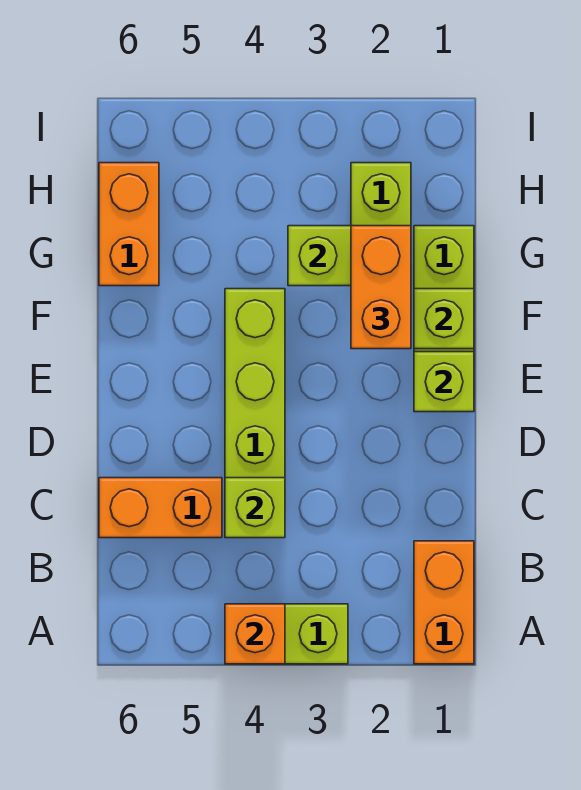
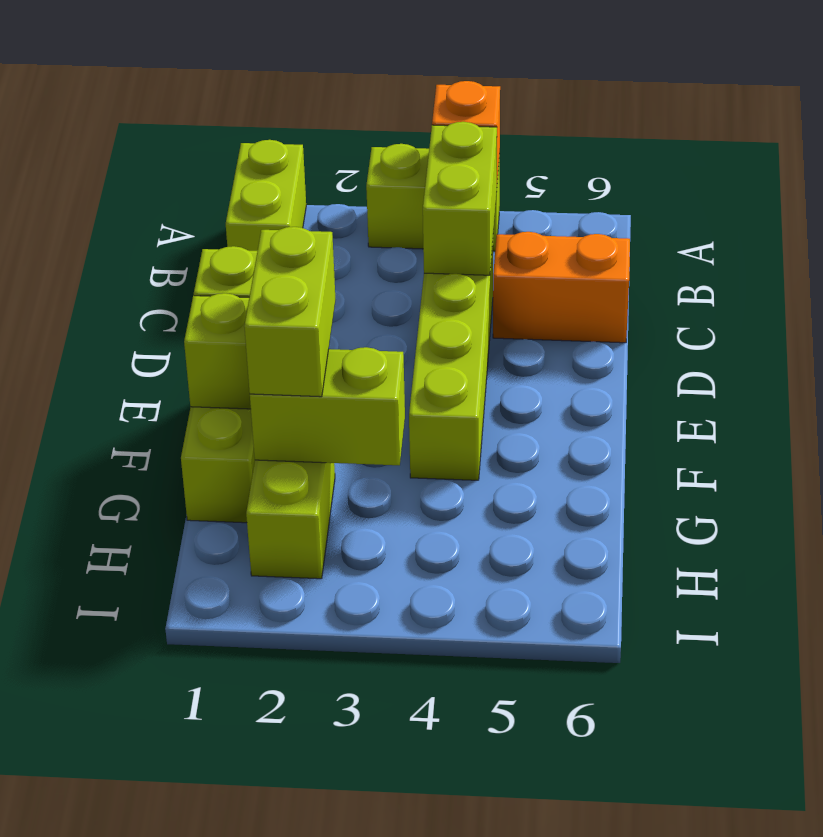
orange 1x2 brick [414,541,474,664] -> lime 1x2 brick [226,140,306,251]
lime 1x1 brick [225,478,285,538] -> lime 1x2 brick [423,122,497,275]
orange 1x2 brick [351,226,411,349] -> lime 1x2 brick [244,227,336,397]
orange 1x2 brick [99,163,159,286] -> none

